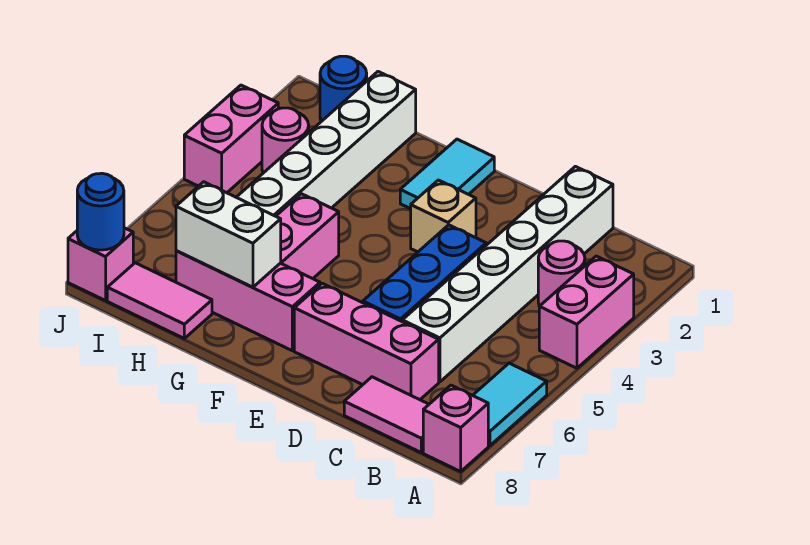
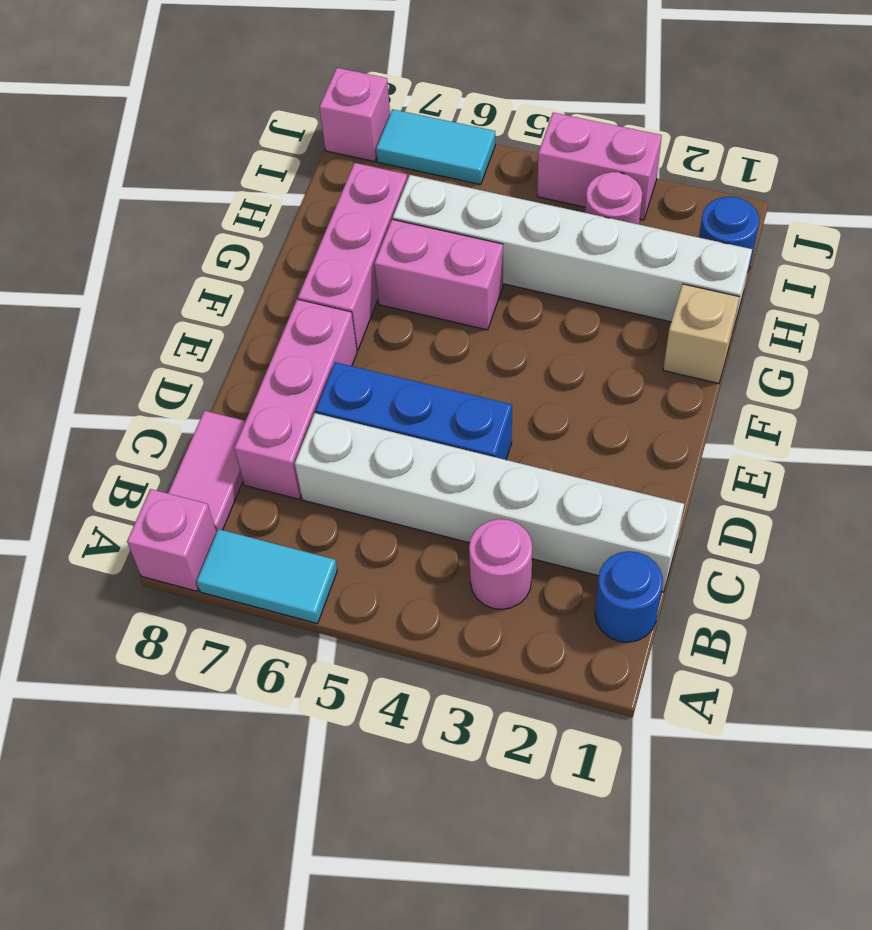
pink 1x2 brick [539,256,634,368] -> none
tan 1x1 brick [411,180,476,252] -> tan 1x1 brick moved to [663,284,740,383]
cyan 1x2 tile [400,139,494,209] -> cyan 1x2 tile moved to [376,109,495,185]
white 1x2 brick [176,182,281,287] -> none
pink 1x2 tile [107,263,212,338] -> none
blue 1x1 round brick [77,173,124,250] -> blue 1x1 round brick moved to [595,551,663,642]

